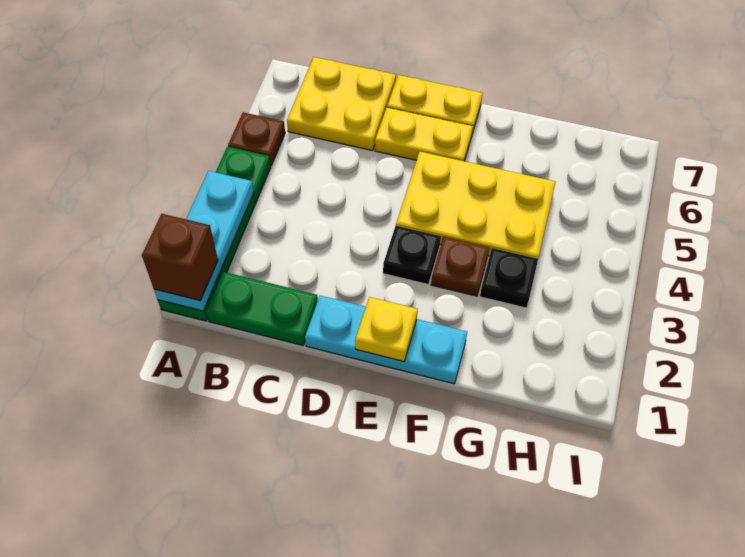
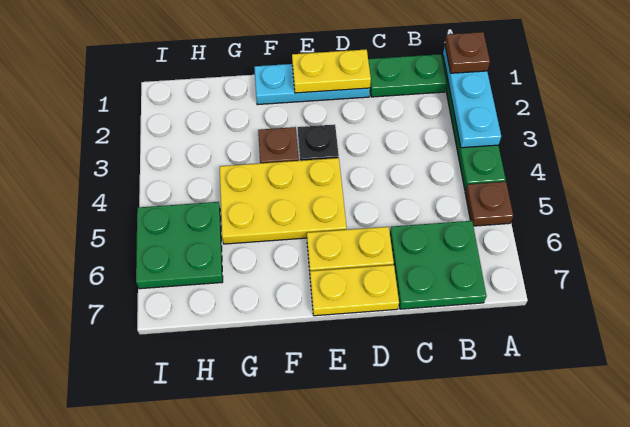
brown 1x1 brick [142,214,218,300] -> brown 1x1 plate [445,32,490,73]
yellow 2x2 plate [287,57,396,151] -> green 2x2 plate [390,221,486,309]
yellow 1x1 plate [355,297,418,361] -> yellow 1x2 plate [292,49,371,93]
black 1x1 plate [480,248,538,308] -> none
none -> green 2x2 plate [136,202,223,289]

